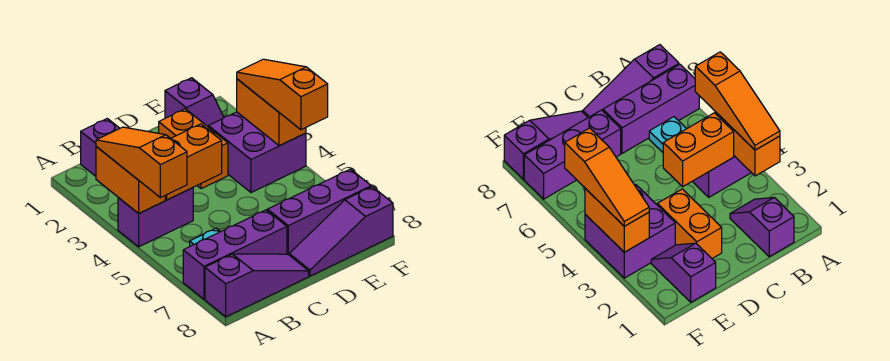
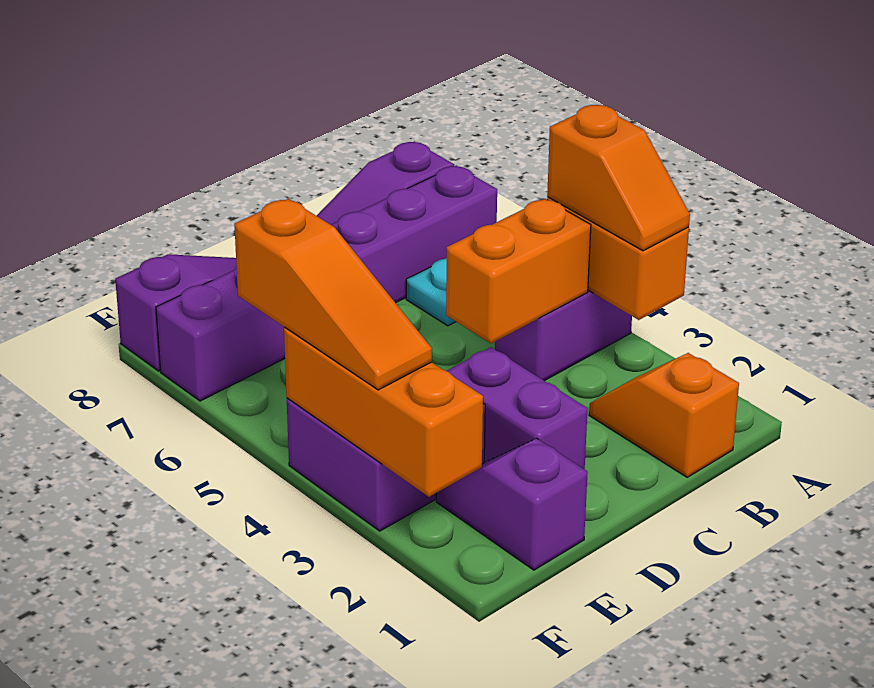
orange 1x3 slope [96,127,187,198] -> orange 1x2 slope [547,105,690,251]
purple 1x2 slope [81,118,120,176] -> orange 1x2 slope [589,353,739,477]
orange 1x2 brick [159,109,228,189] -> purple 1x2 brick [447,347,588,469]
orange 1x2 brick [237,79,306,146] -> orange 1x3 brick [284,327,483,497]

